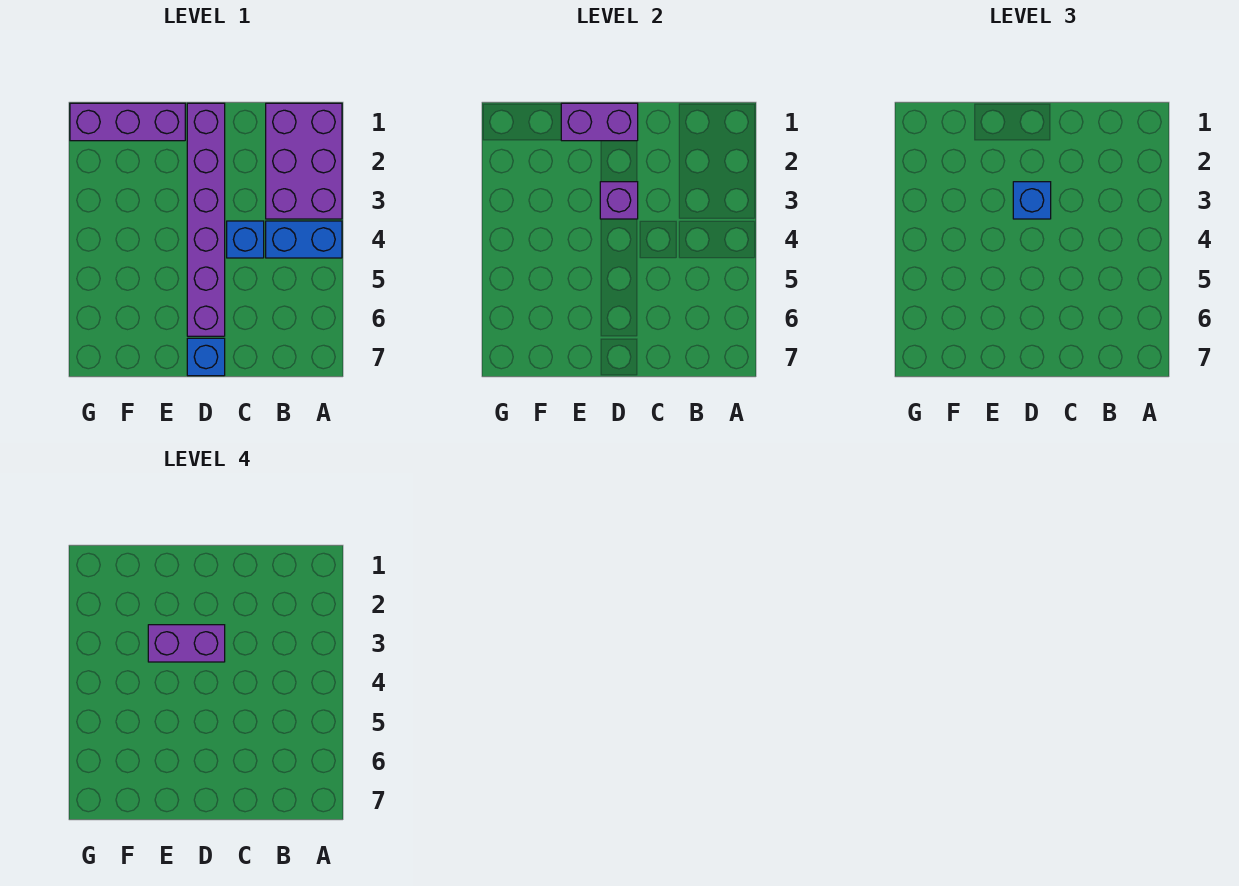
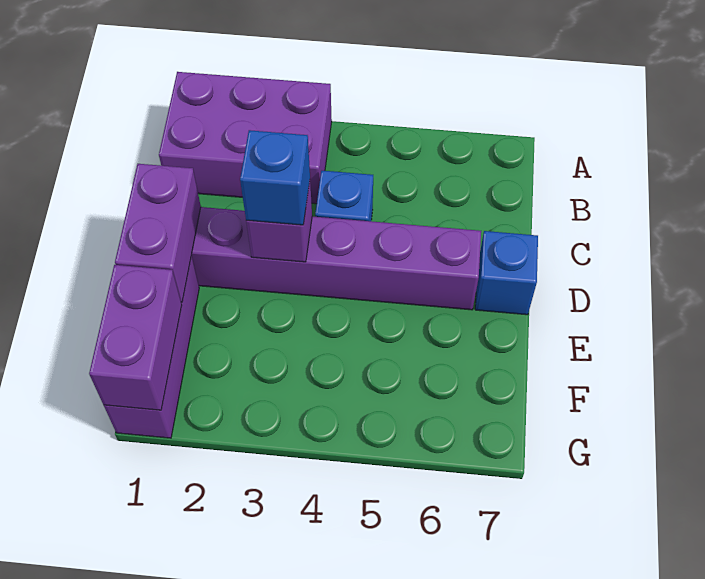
blue 1x2 brick [266,221,342,258] -> none
purple 1x2 brick [148,625,225,662] -> purple 1x2 brick moved to [89,265,182,410]

